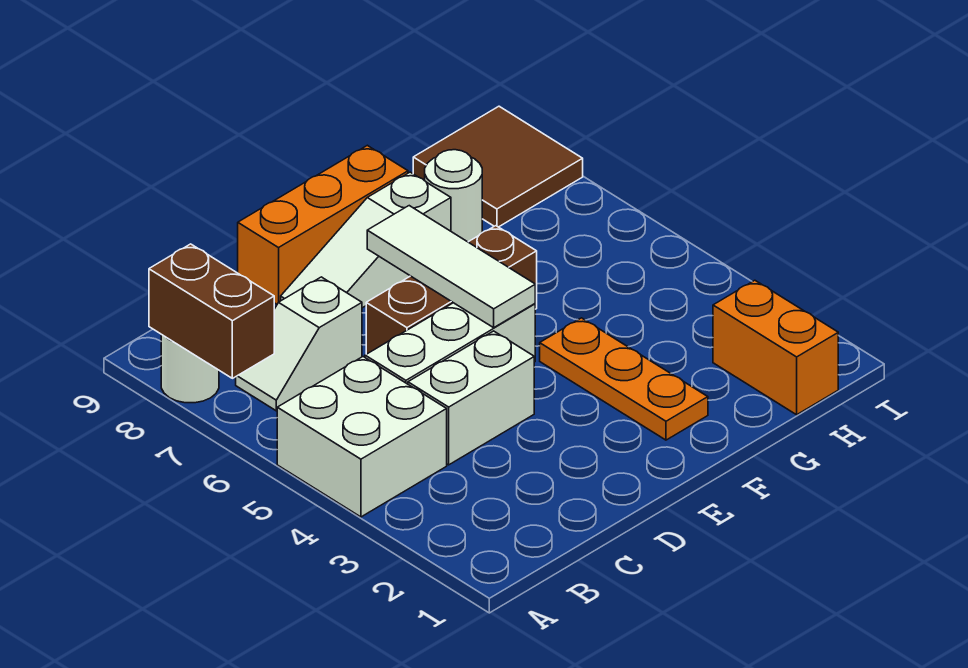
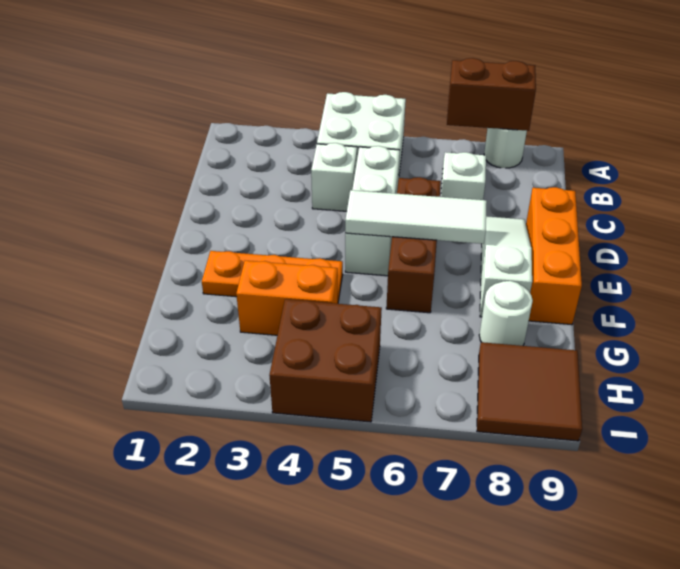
white 1x2 brick [408,331,534,465] -> white 1x1 brick [311,143,357,211]
orange 1x2 brick [713,280,838,415] -> orange 1x2 brick moved to [236,261,338,335]
none -> brown 2x2 brick [269,299,382,422]

